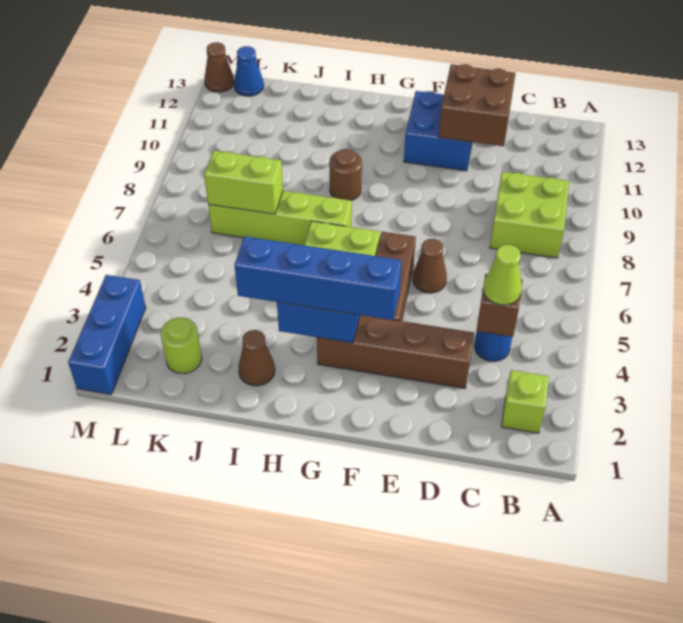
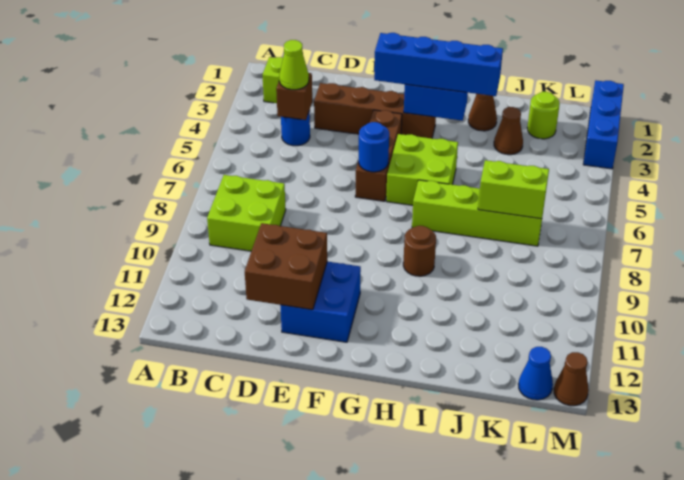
brown 1x1 cone [413,239,447,293] -> brown 1x1 cone moved to [494,107,523,155]
none -> blue 1x1 round brick [359,122,389,172]

